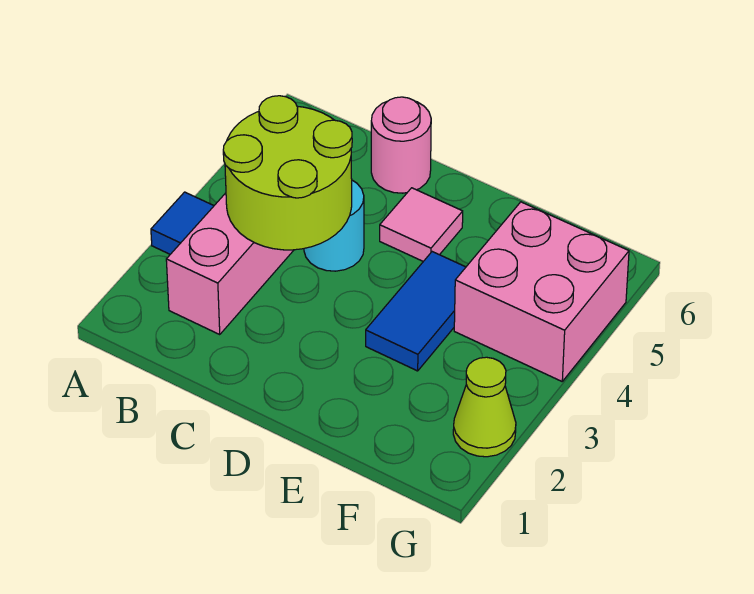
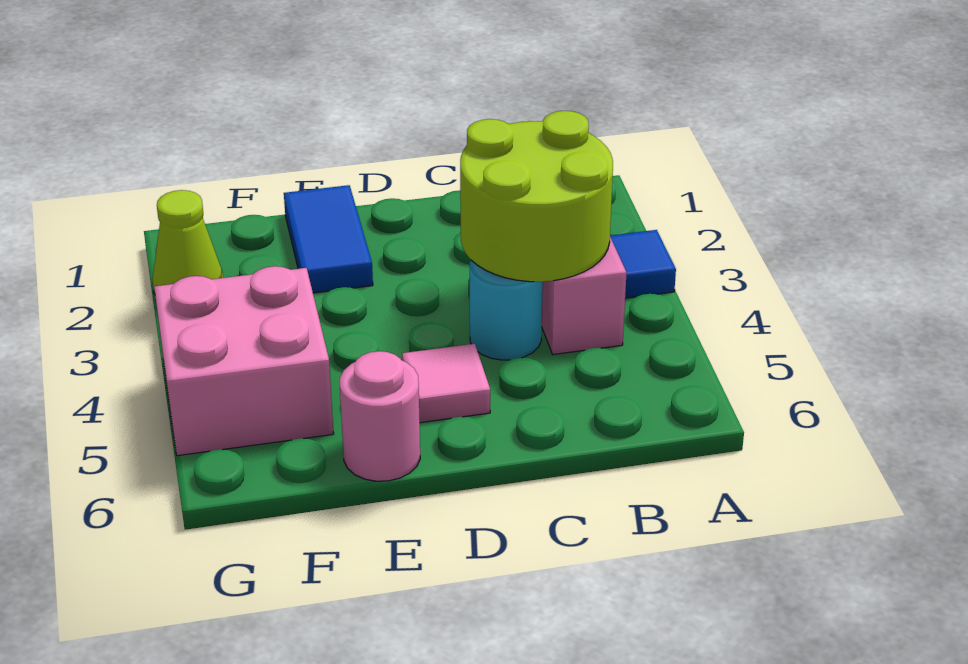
pink 1x1 round brick [371,97,431,193] -> pink 1x1 round brick moved to [340,351,420,481]
blue 1x2 tile [366,252,466,371] -> blue 1x2 tile moved to [284,185,373,293]

